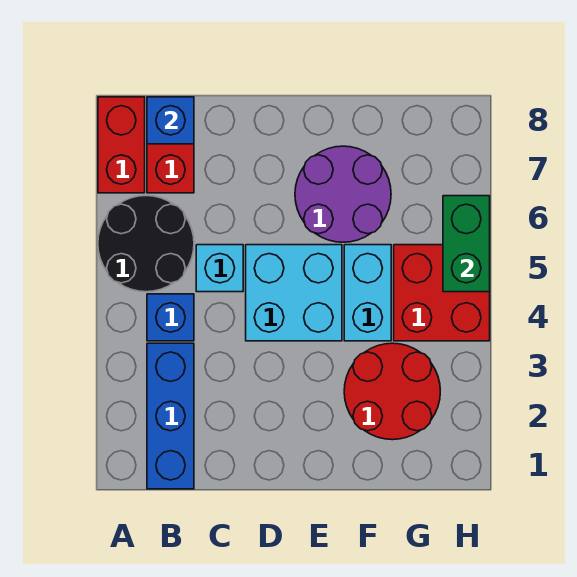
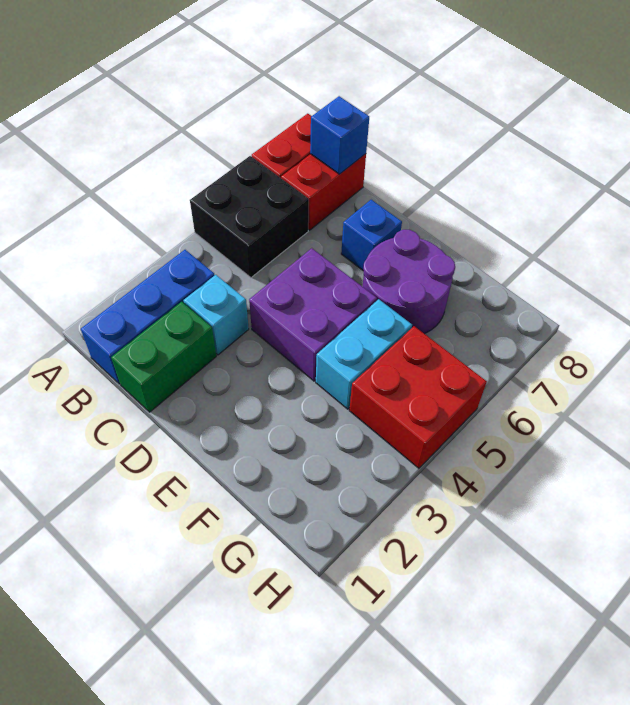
black 2x2 round brick [98,196,194,292] -> black 2x2 brick [190,156,309,278]
blue 1x1 brick [147,294,194,341] -> blue 1x1 brick moved to [341,200,402,270]
cyan 1x1 brick [196,245,243,292] -> cyan 1x1 brick moved to [184,275,249,355]
cyan 2x2 brick [246,245,342,341] -> purple 2x2 brick [249,248,377,381]
red 2x2 round brick [344,343,440,440] -> none
green 1x2 brick [443,196,490,292] -> green 1x2 brick moved to [111,302,216,412]

